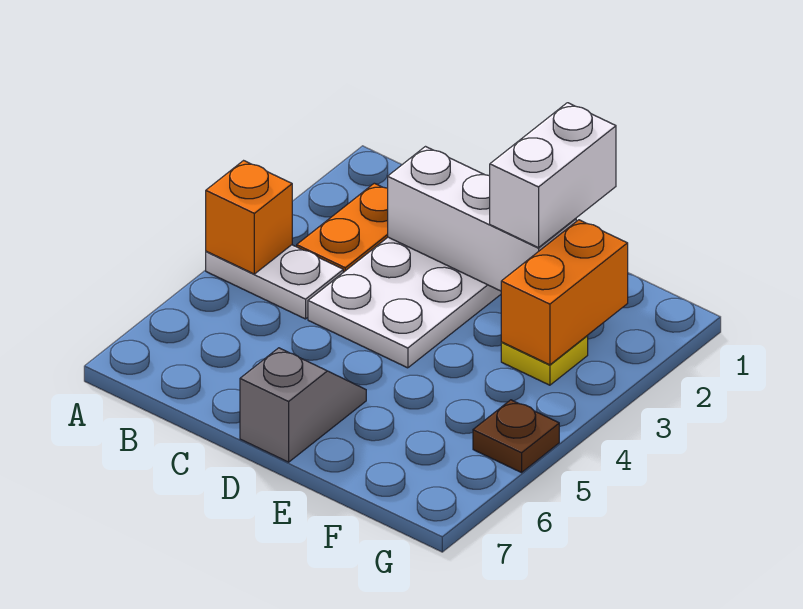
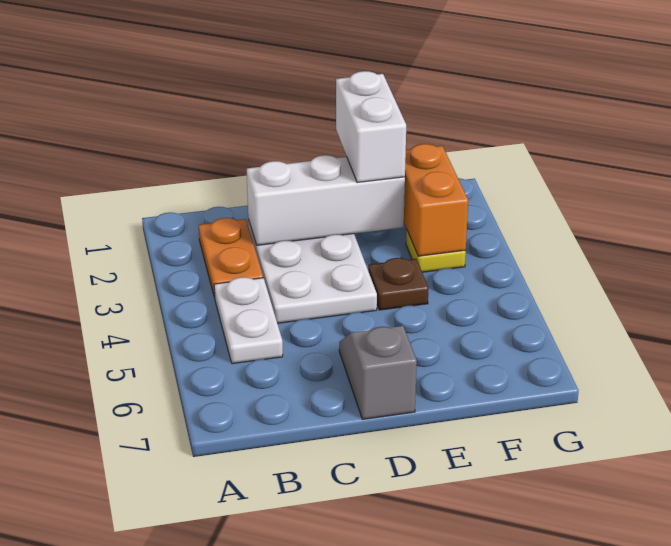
white 1x2 plate [206,245,343,319] -> white 1x2 plate turned to [214,277,283,364]
orange 1x1 brick [206,161,292,274] -> none
brown 1x1 plate [473,400,559,473] -> brown 1x1 plate moved to [368,258,429,310]

